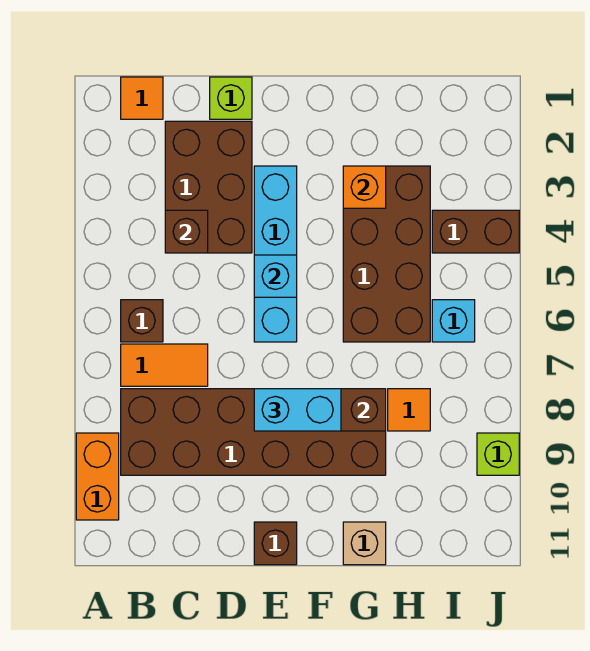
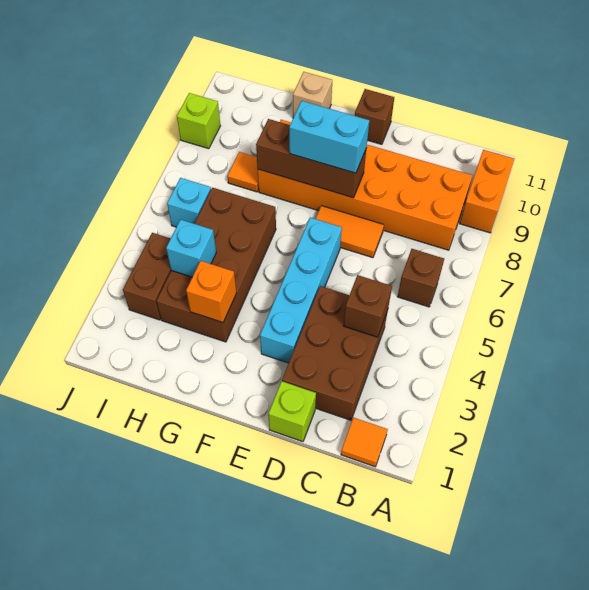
orange 1x2 tile [121,344,208,386] -> orange 1x2 tile moved to [316,206,384,258]
brown 2x6 brick [121,389,386,475] -> orange 2x6 brick [258,120,473,250]
cyan 1x1 brick [254,255,297,297] -> cyan 1x1 brick moved to [166,220,216,277]
brown 1x2 brick [432,210,519,253] -> brown 1x2 brick turned to [123,233,171,320]

